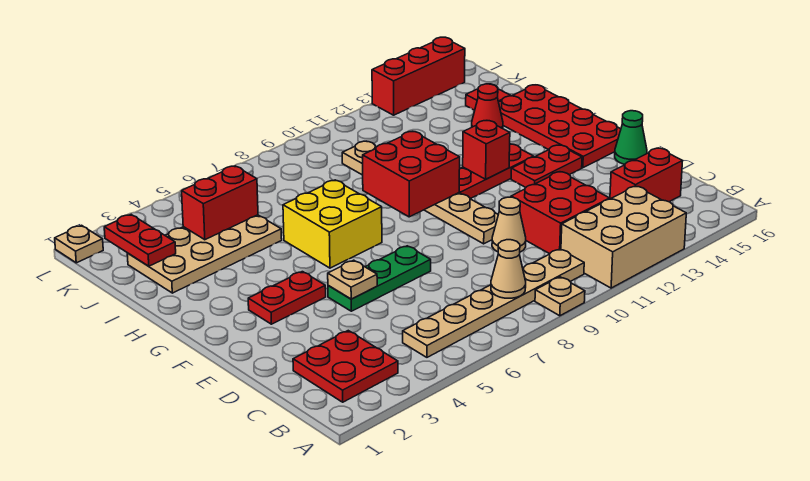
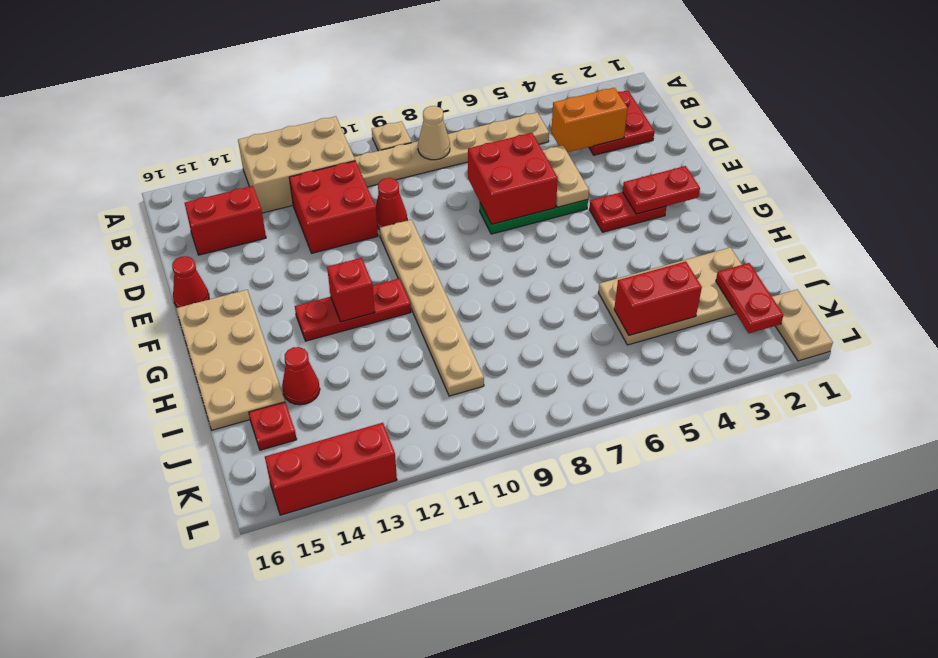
none -> orange 1x2 brick [551,88,628,152]
tan 1x1 cone [492,197,526,252] -> red 1x1 cone [376,178,407,230]
tan 1x1 plate [328,260,377,299] -> tan 1x2 plate [543,145,589,207]
green 1x1 cone [615,111,647,164] -> red 1x1 cone [172,256,209,308]
red 1x2 plate [511,145,582,187] -> red 1x2 plate moved to [623,166,700,214]
red 2x4 plate [499,85,621,168] -> tan 2x4 plate [176,290,285,430]
yellow 2x2 brick [283,180,382,268] -> none
red 2x2 brick [363,132,460,217] -> red 2x2 brick moved to [468,133,558,224]
tan 1x1 plate [55,225,103,263] -> tan 1x2 plate [772,290,833,361]

